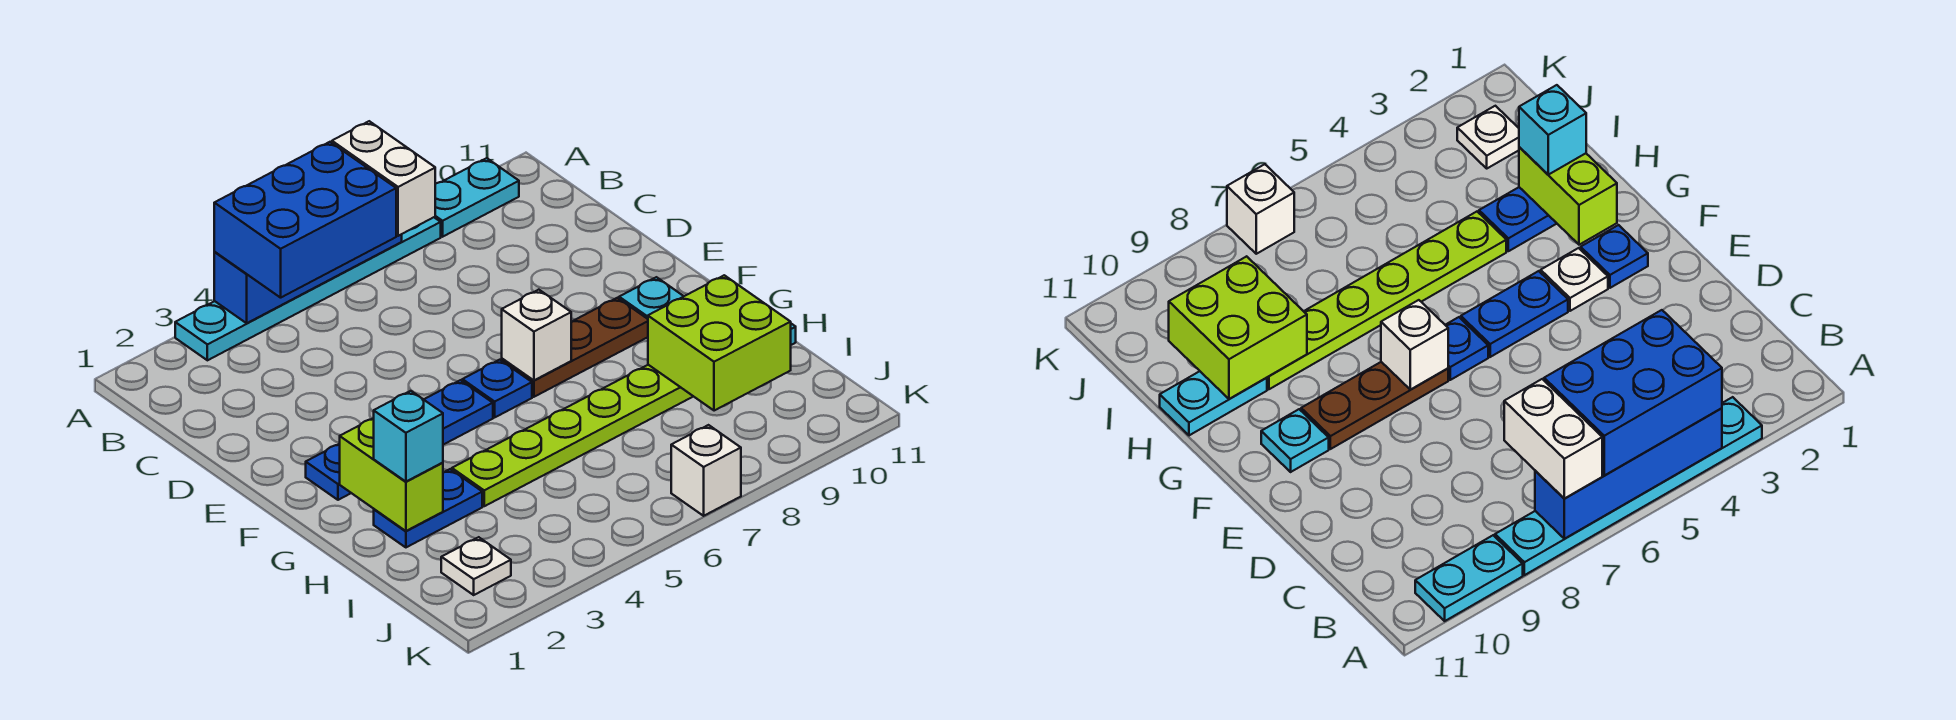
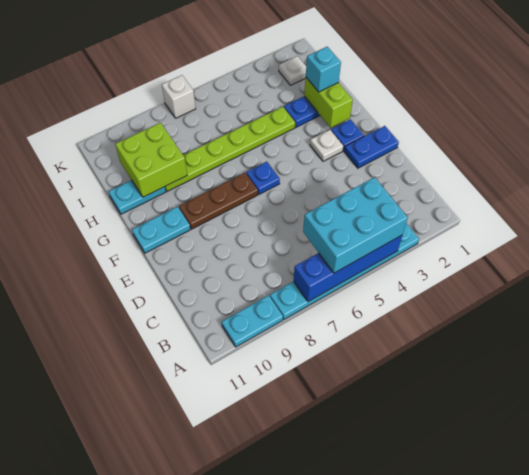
blue 2x3 brick [214,142,396,298] -> cyan 2x3 brick [303,177,408,273]
white 1x2 brick [332,121,435,236] -> none
blue 1x2 plate [424,380,493,445] -> blue 1x2 plate moved to [344,126,399,168]
white 1x1 brick [502,290,571,380] -> none
cyan 1x1 plate [619,277,684,319] -> cyan 1x2 plate [132,207,190,253]

